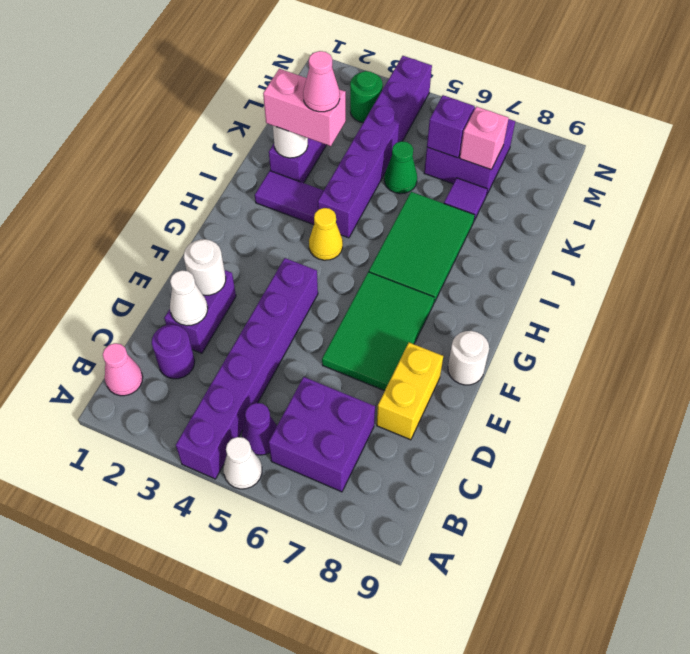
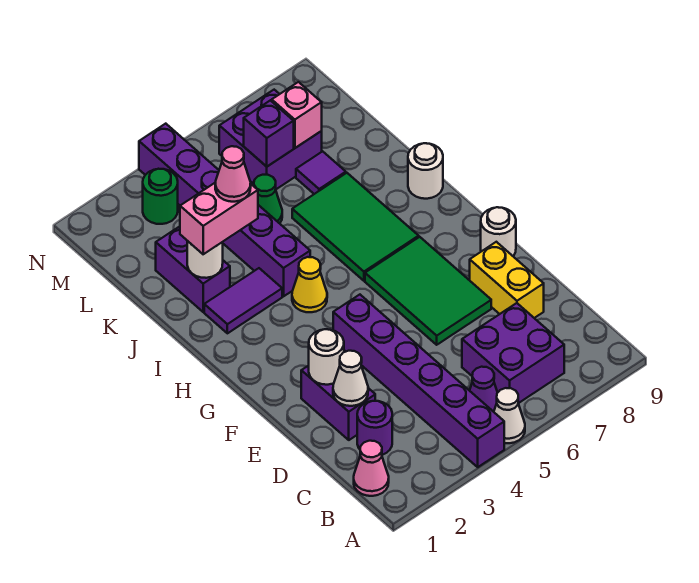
none -> white 1x1 round brick [408,143,443,199]

